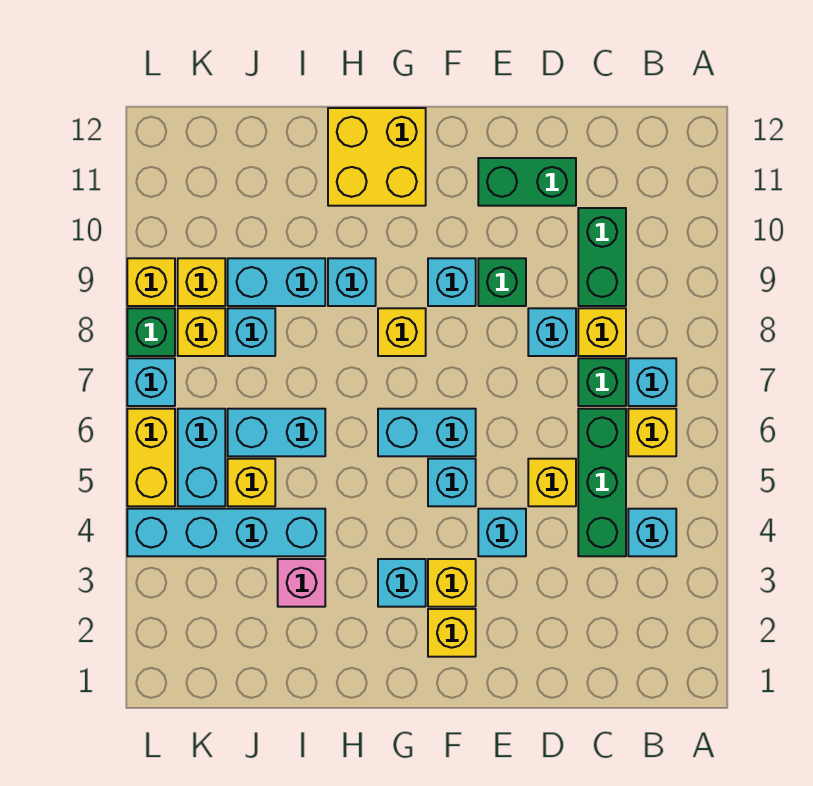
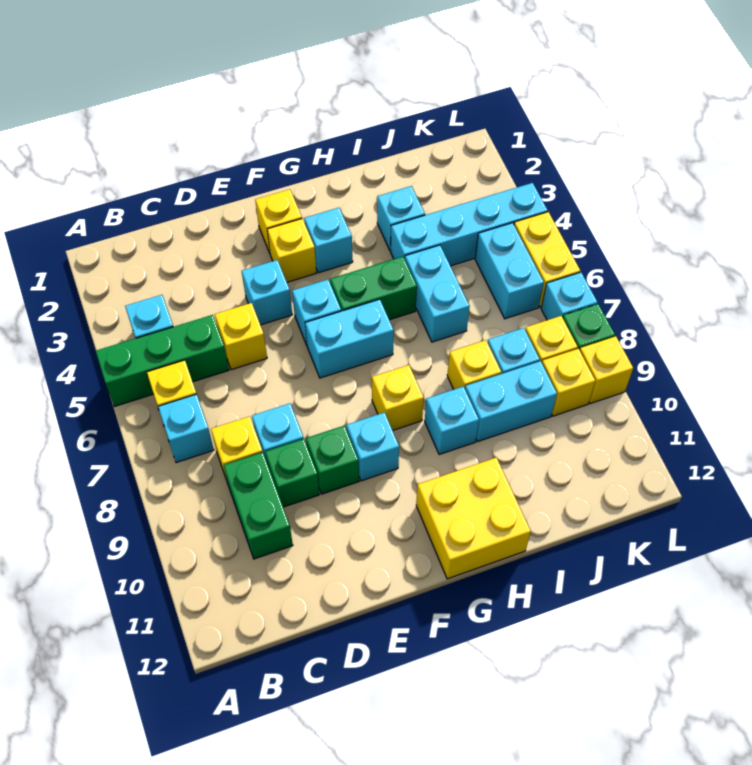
green 1x3 brick [578,409,626,556] -> green 1x3 brick turned to [96,315,229,407]
green 1x1 brick [578,358,626,406] -> green 1x1 brick moved to [265,439,319,507]
green 1x2 brick [478,158,576,206] -> green 1x2 brick moved to [330,256,417,320]
pink 1x1 brick [278,559,325,607] -> cyan 1x1 brick [377,186,425,251]
cyan 1x2 brick [228,409,325,456] -> cyan 1x2 brick turned to [405,245,470,342]
yellow 1x1 brick [228,459,275,506] -> yellow 1x1 brick moved to [447,340,501,390]

